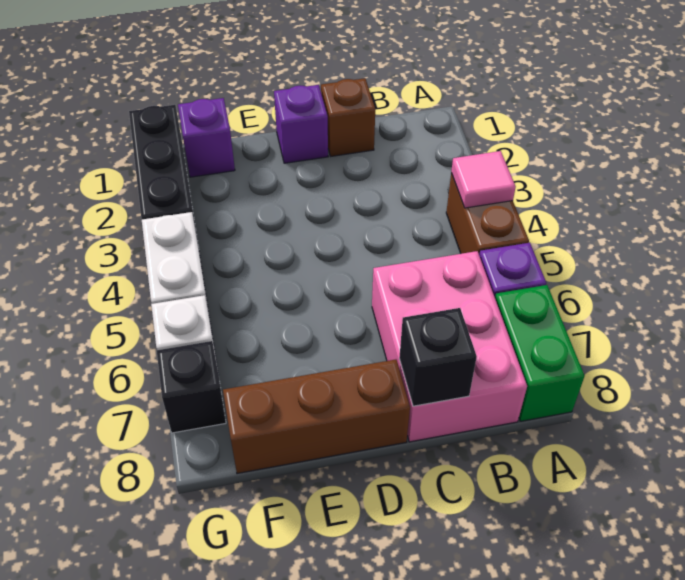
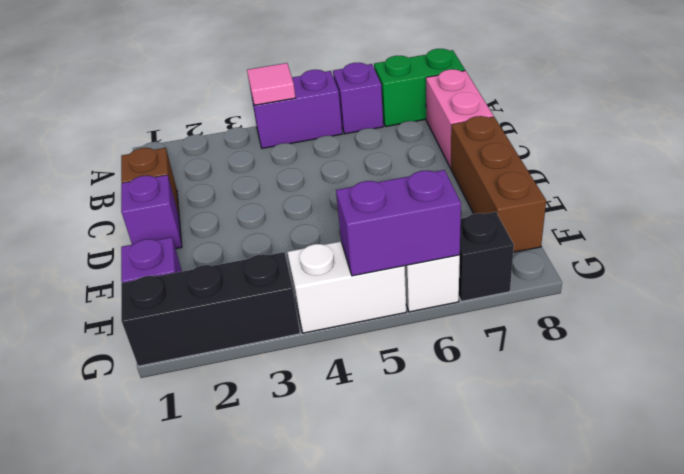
brown 1x2 brick [446,173,529,254] -> purple 1x2 brick [250,70,342,148]
pink 2x3 brick [372,251,527,442] -> pink 1x2 brick [426,69,493,168]
black 1x1 brick [399,308,477,406] -> none
none -> purple 1x2 brick [336,170,461,276]

